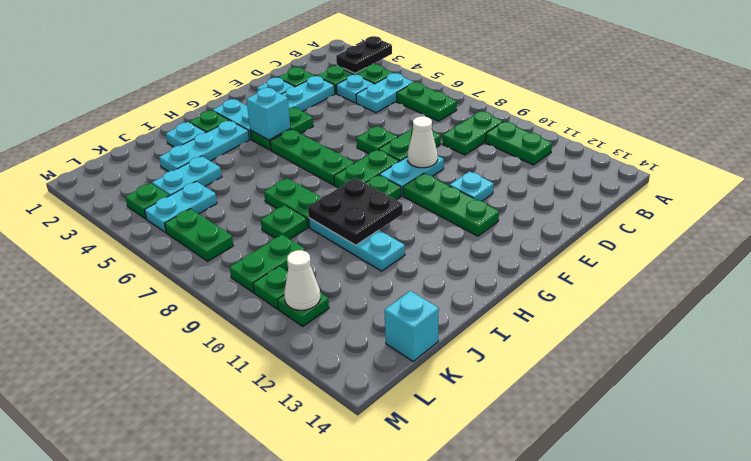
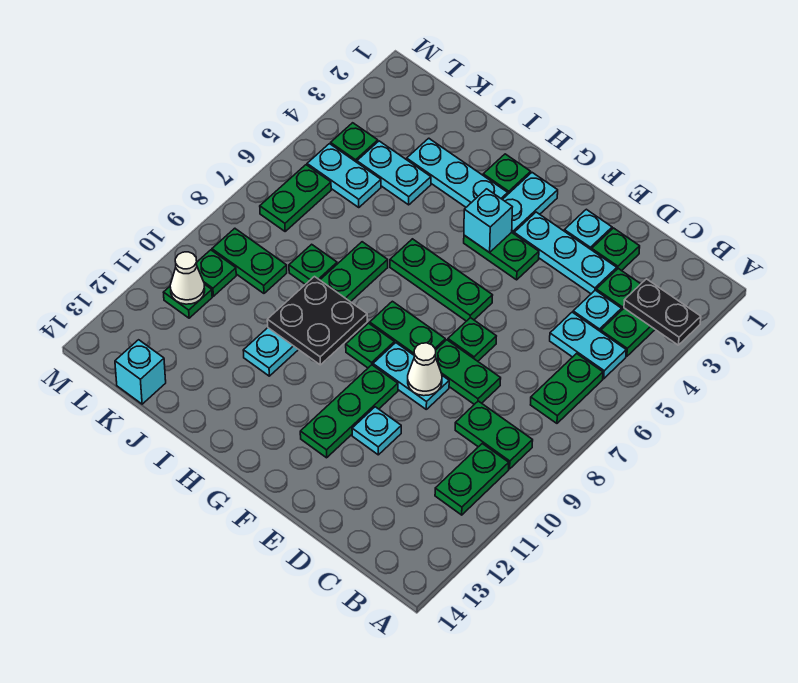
green 1x3 plate [270,129,354,185] -> green 1x3 plate turned to [390,239,493,321]
cyan 1x1 plate [166,122,206,147] -> none

